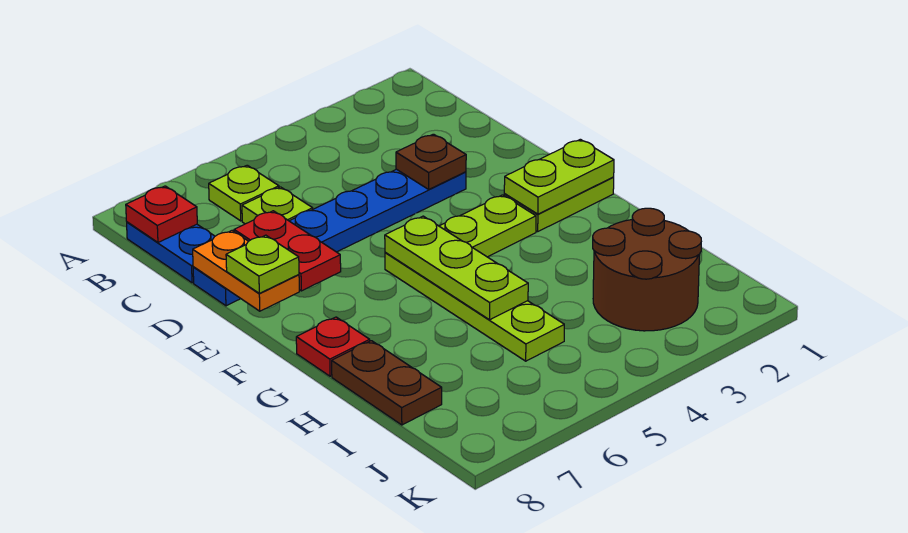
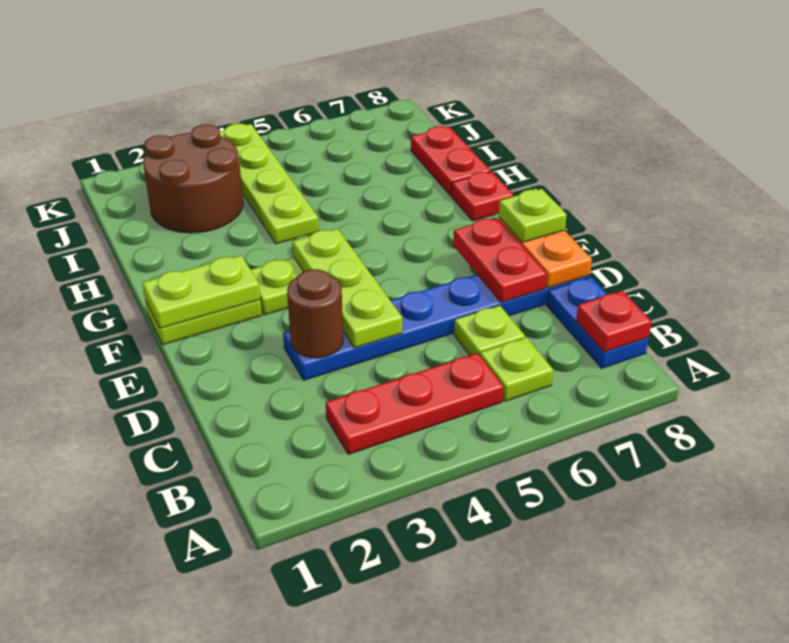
none -> red 1x3 plate [326,353,504,454]
brown 1x1 plate [396,134,466,189] -> brown 1x1 round brick [287,269,343,358]
lime 1x4 plate [385,252,564,361] -> lime 1x4 plate moved to [220,124,319,244]
lime 1x3 plate [385,216,528,320] -> lime 1x3 plate moved to [293,229,402,348]
brown 1x2 plate [332,341,442,425] -> red 1x2 plate [411,126,491,196]

